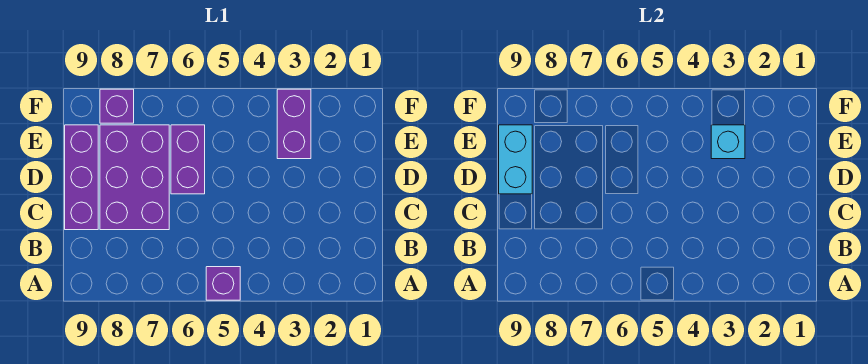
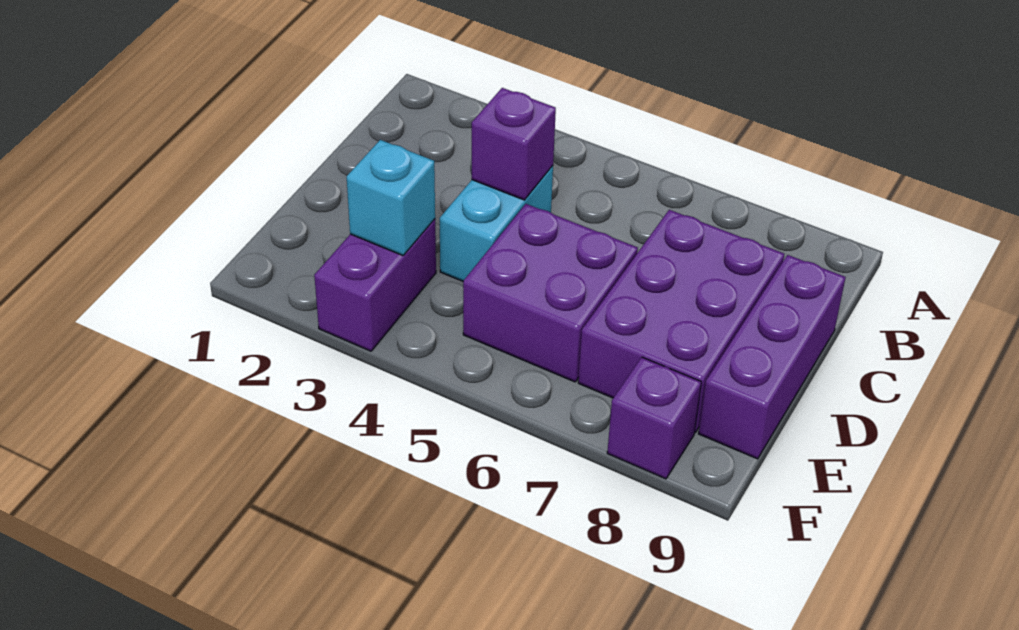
purple 1x1 brick [206,267,240,300] -> purple 1x1 brick moved to [472,88,556,200]
purple 1x2 brick [171,125,205,194] -> purple 2x2 brick [463,204,638,382]
cyan 1x2 brick [499,125,532,194] -> cyan 1x2 brick moved to [439,166,553,281]

